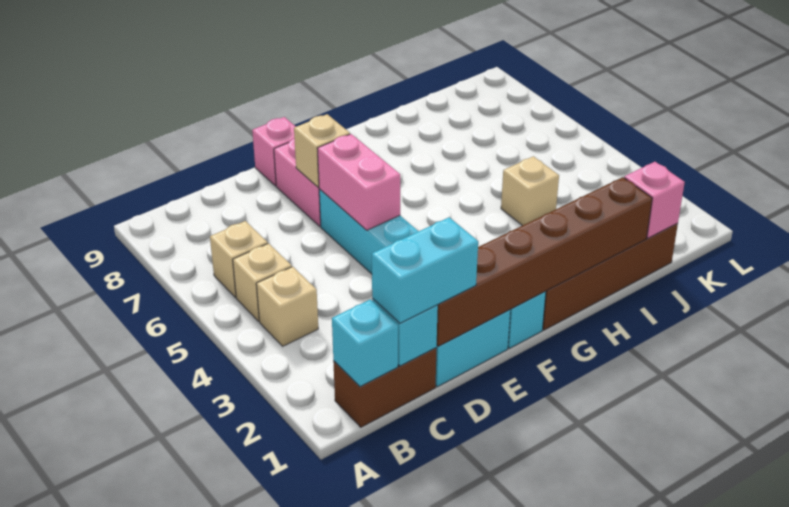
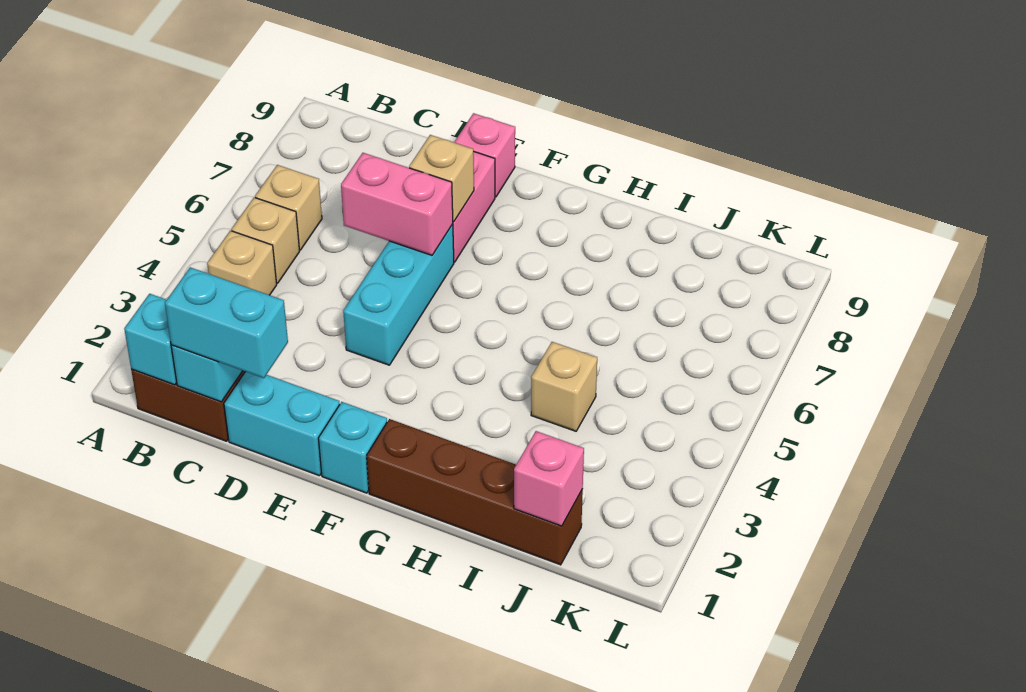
brown 1x6 brick [437,177,652,346] -> none
pink 1x2 brick [317,134,400,230] -> pink 1x2 brick turned to [341,153,453,255]

